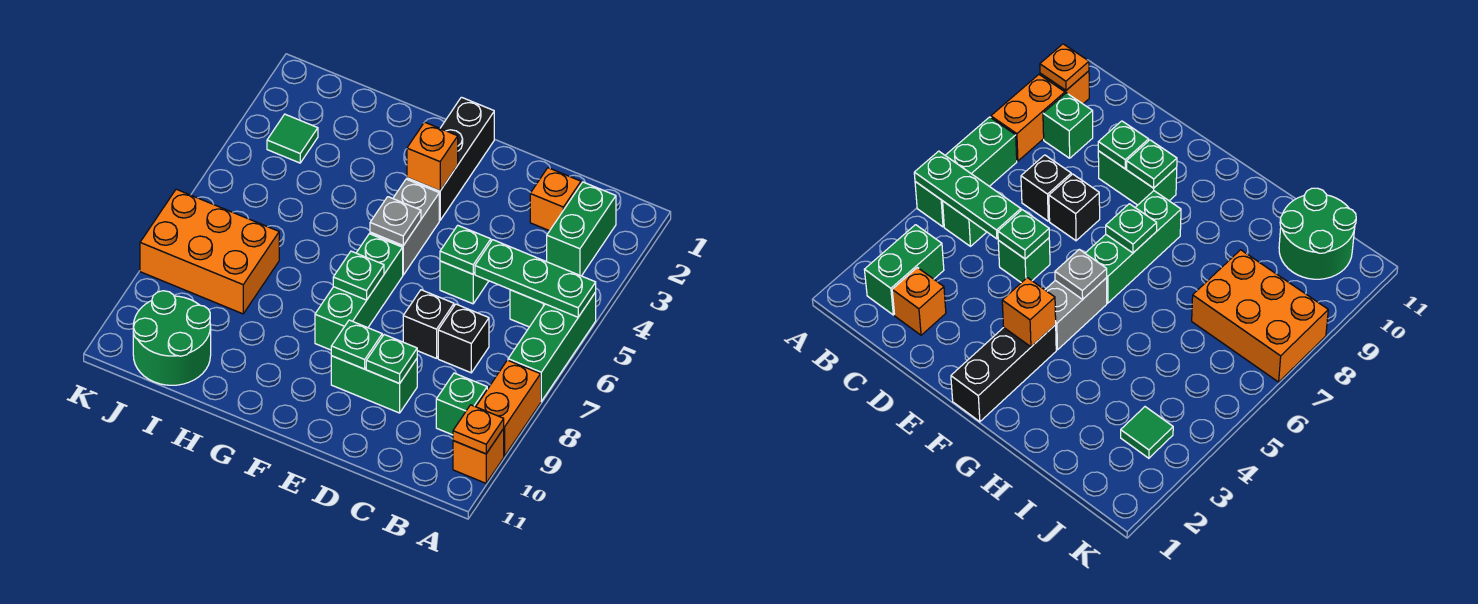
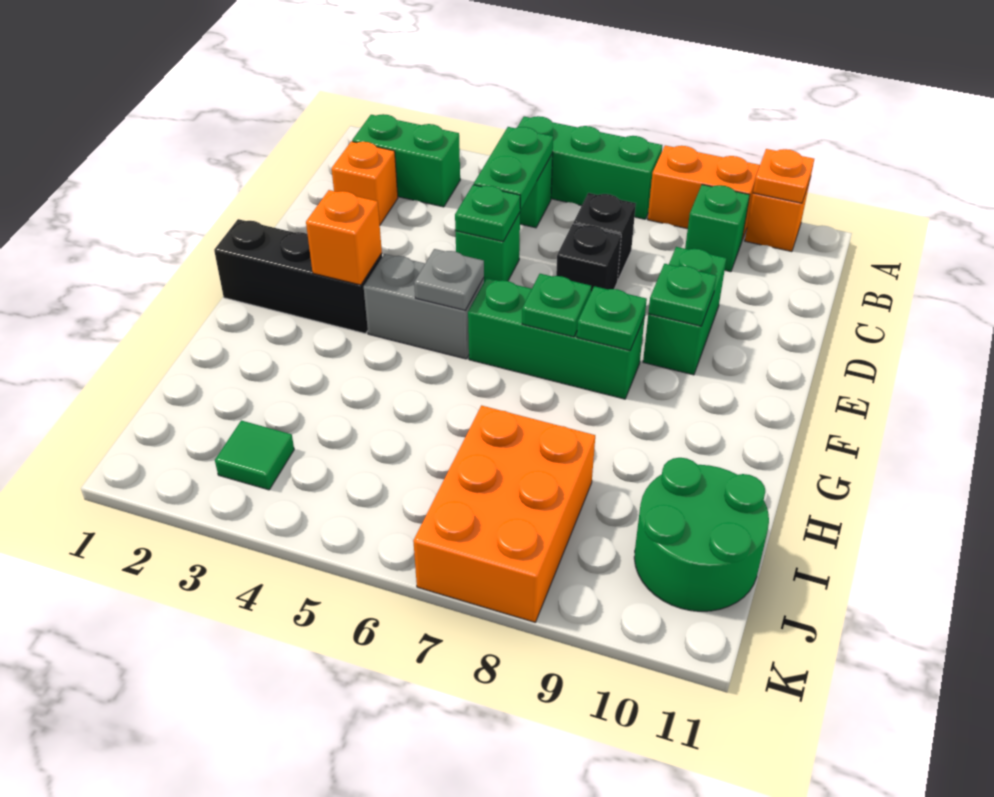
green 1x3 plate [475,240,596,317] -> green 1x2 plate [474,127,553,210]
green 1x1 plate [366,335,417,383] -> green 1x1 plate moved to [577,286,647,351]

